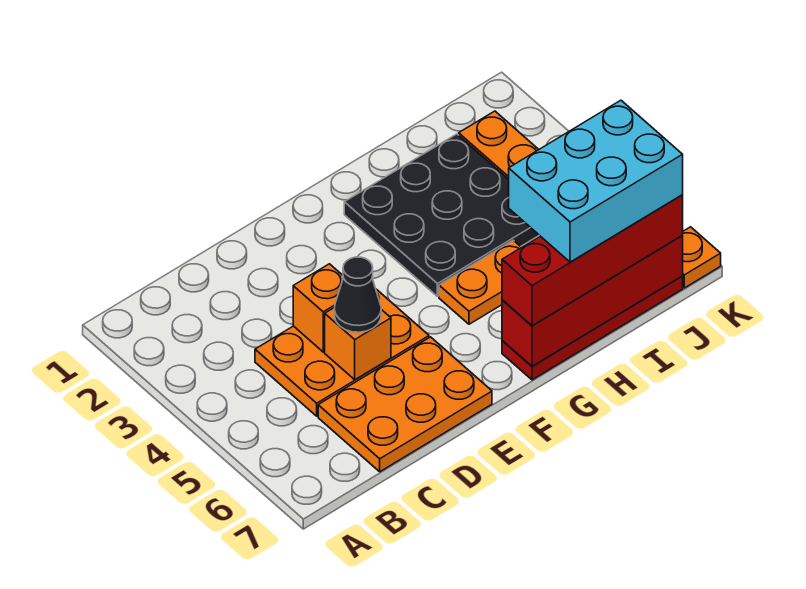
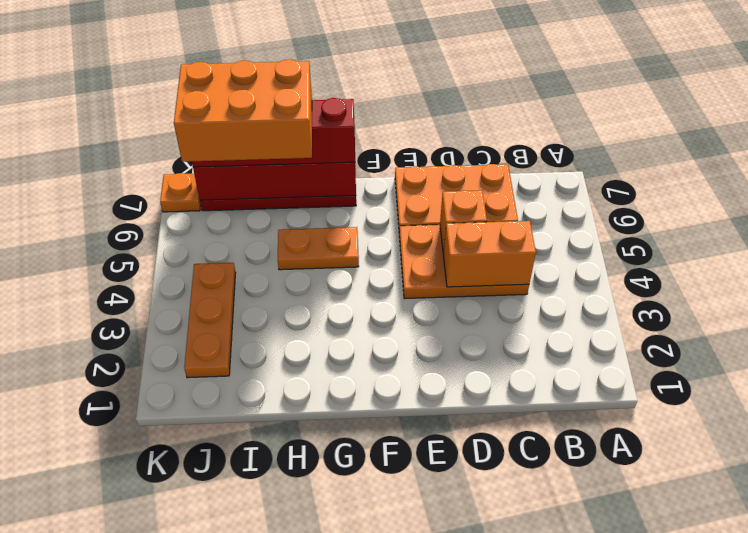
orange 1x1 brick [293,264,343,352] -> orange 1x2 brick [443,221,536,287]
black 1x1 cone [334,257,381,332] -> none
black 3x3 plate [344,134,539,297] -> none
cyan 2x3 brick [509,100,683,262] -> orange 2x3 brick [174,59,312,162]

